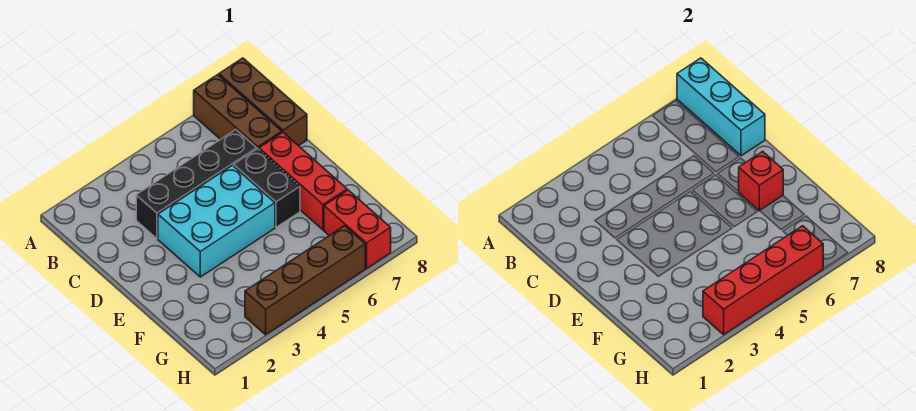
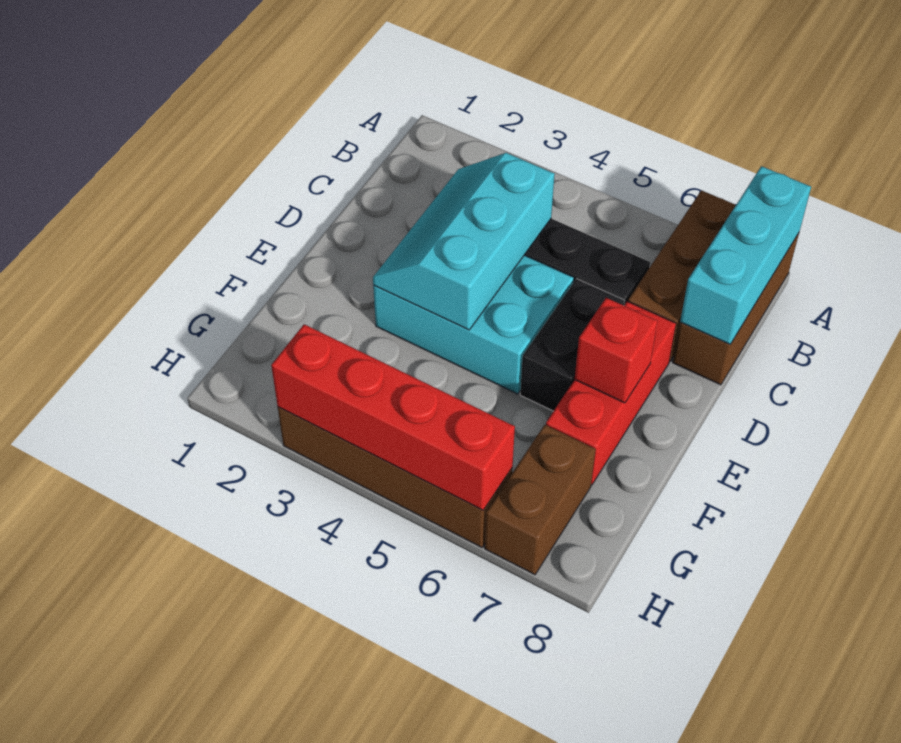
none -> cyan 2x3 slope [373,153,555,330]
red 1x2 brick [324,190,391,268] -> brown 1x2 brick [485,425,596,575]

